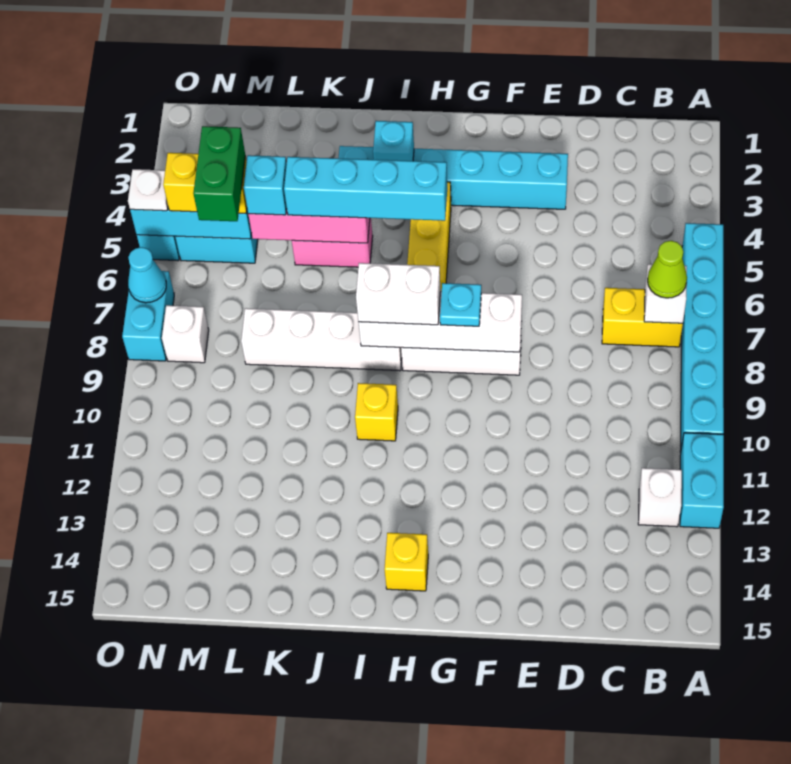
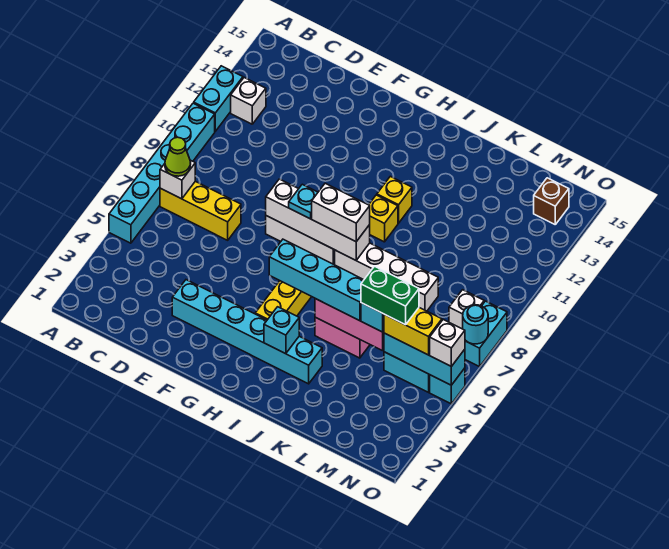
yellow 1x2 brick [602,288,683,347] -> yellow 1x3 brick [160,181,241,240]
yellow 1x1 brick [385,533,428,591] -> yellow 1x1 brick moved to [377,176,412,223]
green 1x2 brick [193,126,245,221] -> green 1x2 brick turned to [361,266,419,325]
none -> brown 1x1 brick [534,178,569,224]
white 1x1 plate [128,169,168,211] -> white 1x1 brick [430,320,465,366]
cyan 1x1 cone [128,247,166,303] -> cyan 1x1 round brick [463,305,488,344]

